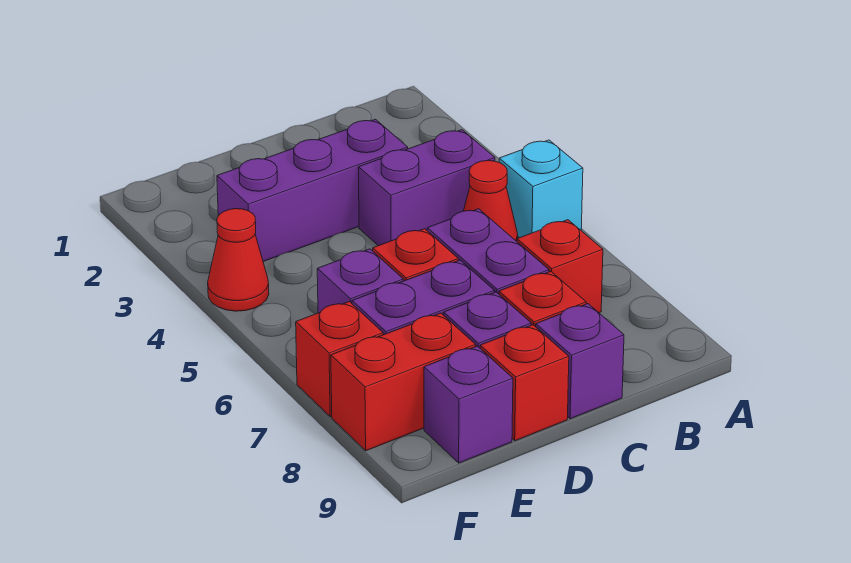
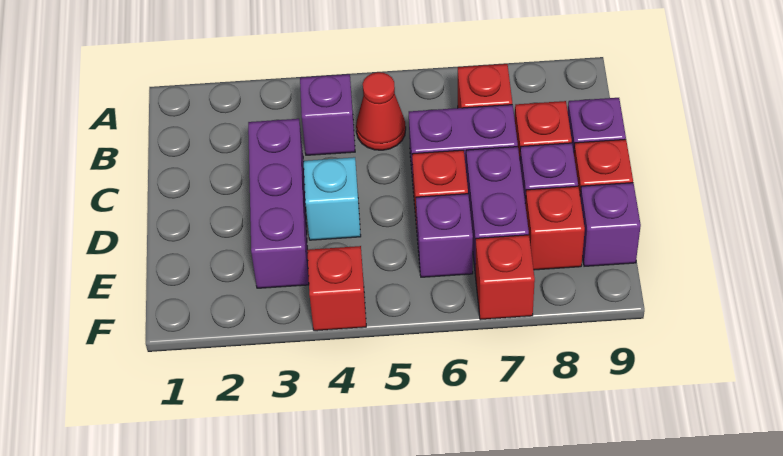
cyan 1x1 brick [499,140,583,238] -> cyan 1x1 brick moved to [304,157,361,240]
purple 1x2 brick [358,130,495,246] -> purple 1x1 brick [300,74,355,155]
red 1x2 brick [331,313,476,451] -> red 1x1 brick [525,186,585,270]
red 1x1 cone [208,209,269,311] -> red 1x1 brick [307,246,366,331]

